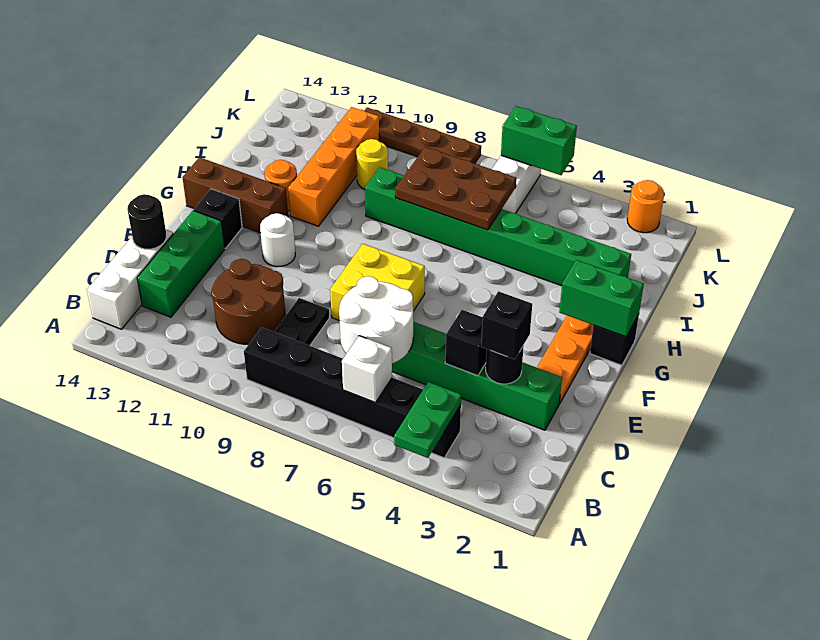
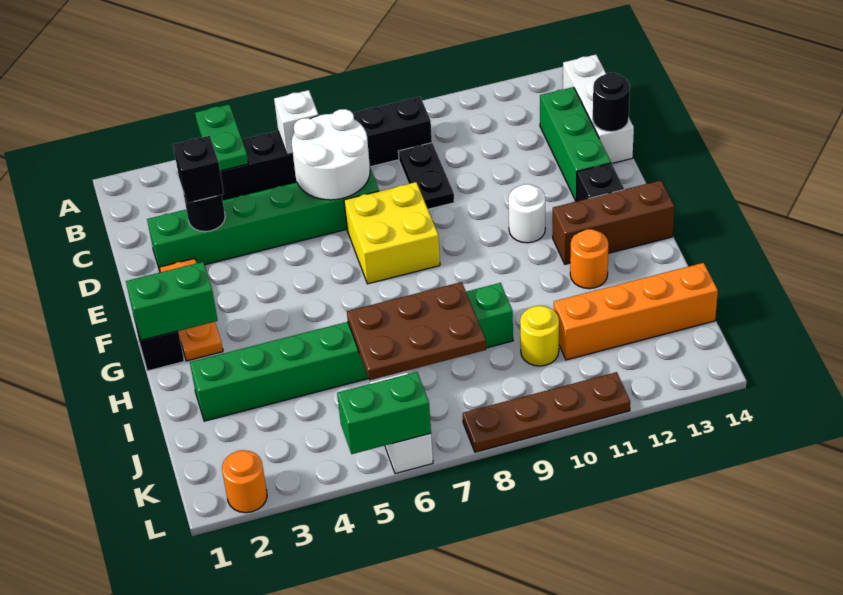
brown 2x2 round brick [211,259,286,345] -> none
black 1x1 brick [445,310,487,376] -> none
orange 1x4 brick [288,107,379,226] -> orange 1x4 brick turned to [554,263,718,360]

